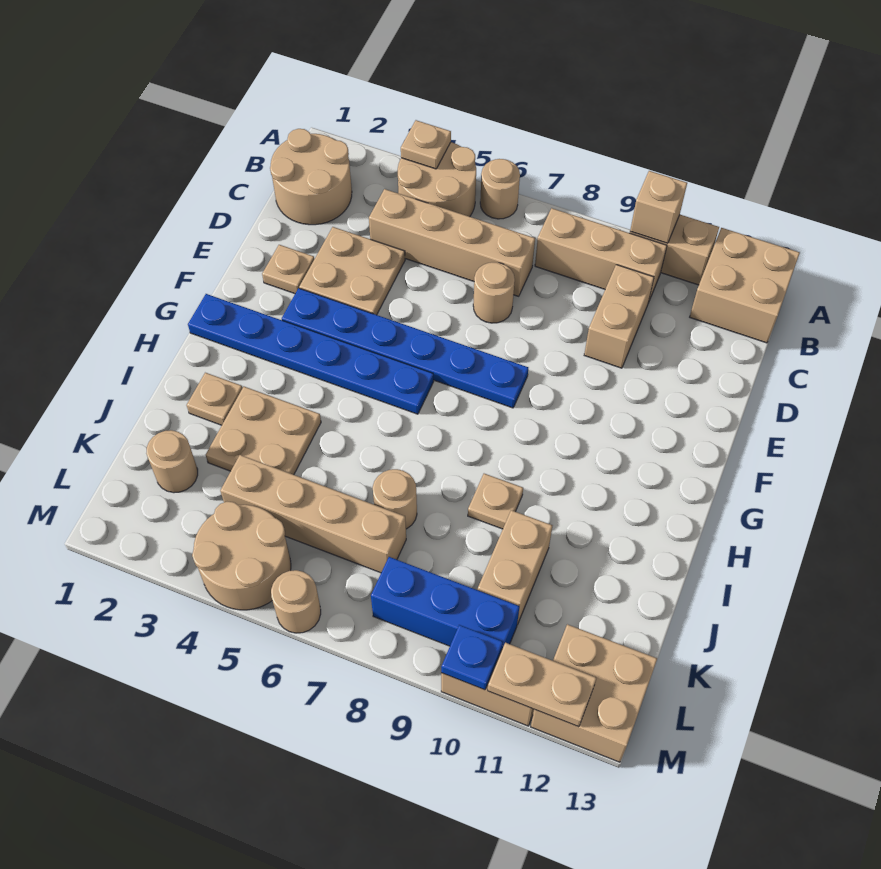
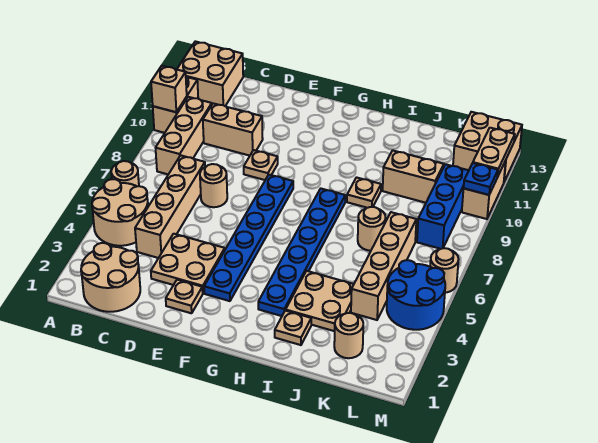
tan 1x1 plate [401,120,451,169] -> tan 1x1 plate moved to [244,150,278,180]
blue 1x6 plate [188,294,434,414] -> blue 1x6 plate moved to [258,189,345,316]
tan 2x2 round brick [192,502,291,610] -> blue 2x2 round brick [387,260,445,330]

